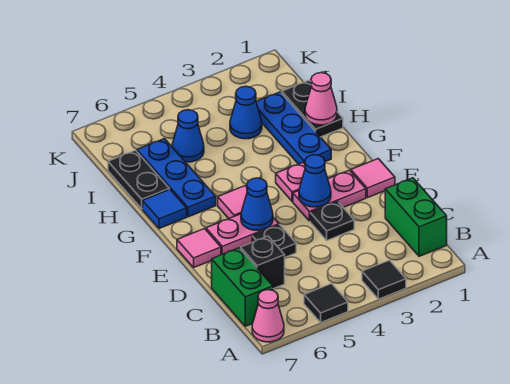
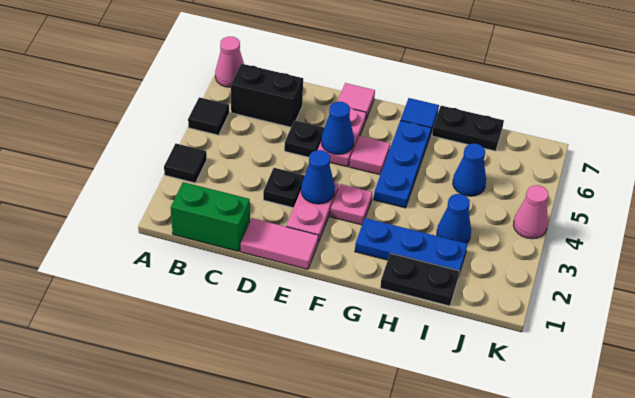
green 1x2 brick [212,248,273,326] -> none
black 1x1 brick [241,236,285,289] -> black 1x2 brick [231,64,303,127]
pink 1x1 tile [351,159,395,198] -> pink 1x2 tile [241,218,319,269]
blue 1x3 plate [137,139,216,217] -> blue 1x3 plate turned to [374,120,431,208]
pink 1x1 cone [305,73,337,125] -> pink 1x1 cone moved to [513,185,548,239]

